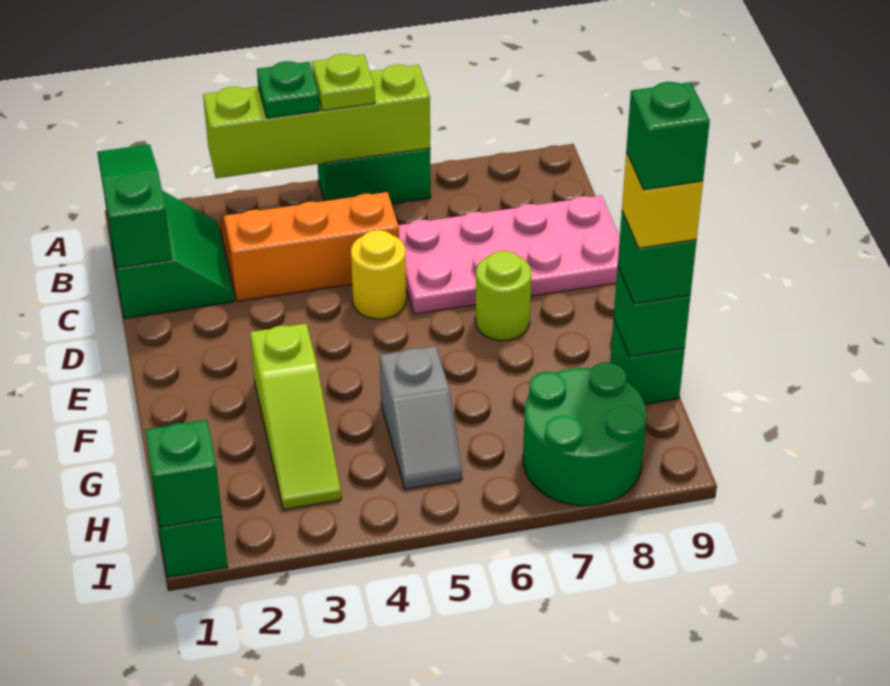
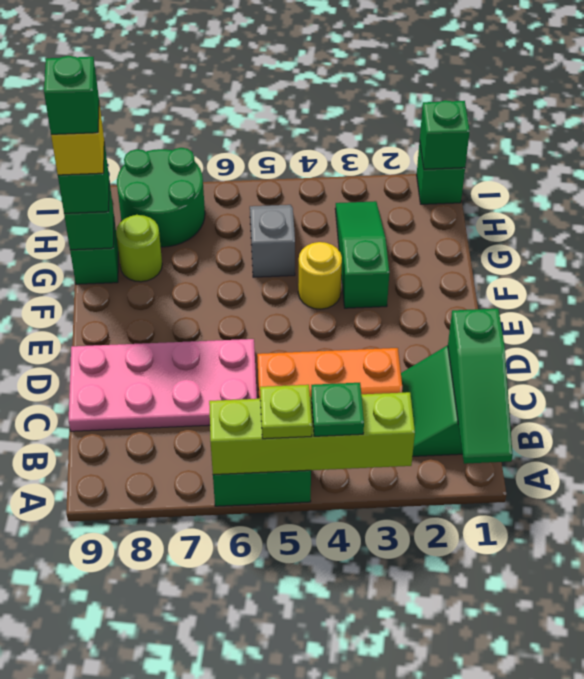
yellow 1x1 round brick [351,230,406,319] -> yellow 1x1 round brick moved to [298,242,342,309]
lime 1x1 round brick [475,251,531,341] -> lime 1x1 round brick moved to [116,215,162,282]
lime 1x3 slope [250,324,341,510] -> green 1x3 slope [335,201,389,308]

